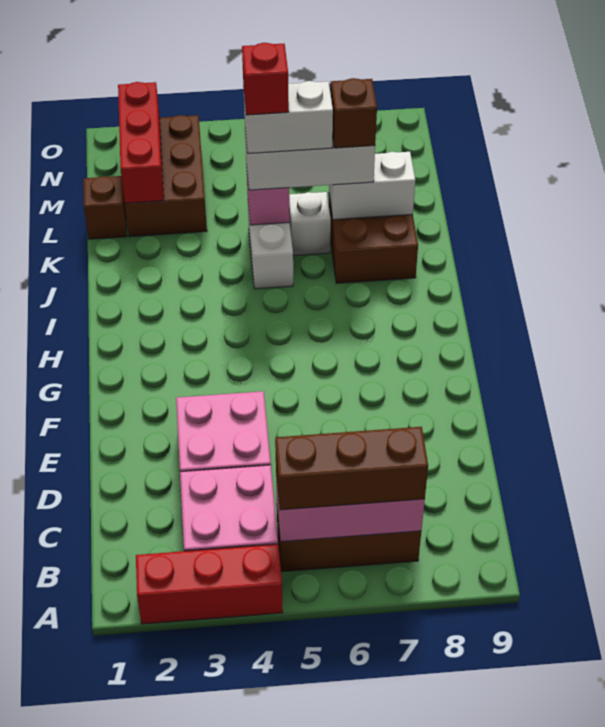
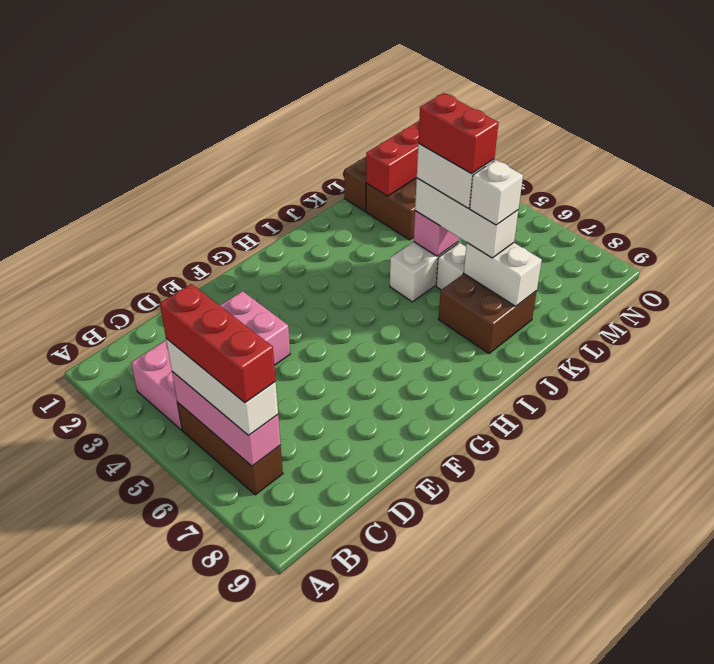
red 1x3 brick [136,544,283,624] -> red 1x3 brick moved to [160,284,276,403]
brown 1x3 brick [275,427,428,510] -> white 1x3 brick [166,338,278,436]
red 1x1 brick [242,43,289,115] -> red 1x2 brick [418,93,498,174]
brown 1x1 brick [331,78,377,148] -> white 1x1 brick [470,160,523,225]

